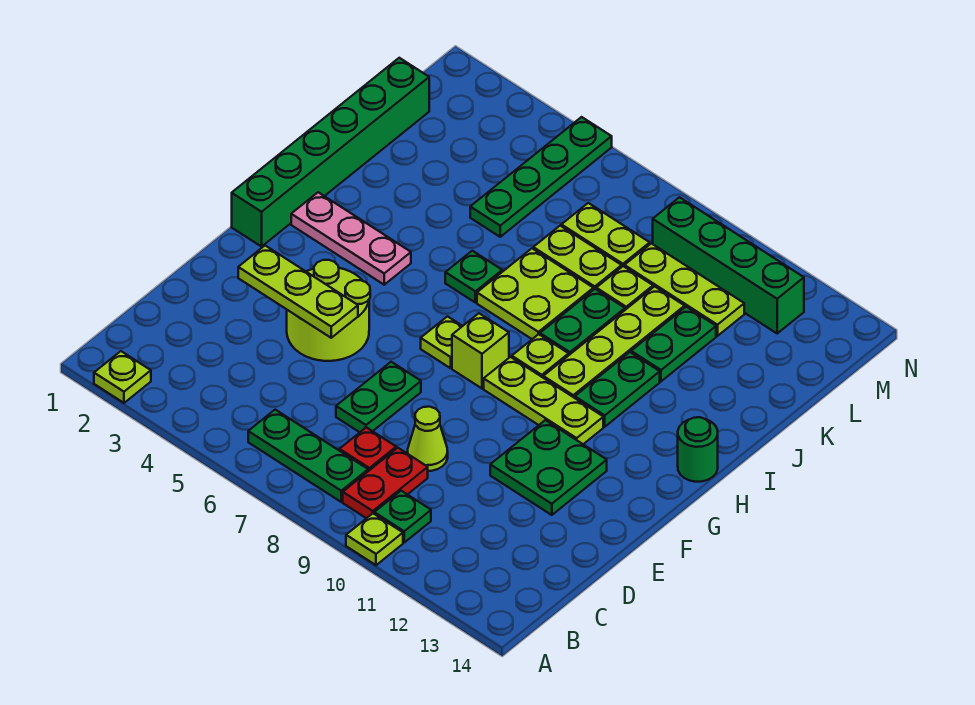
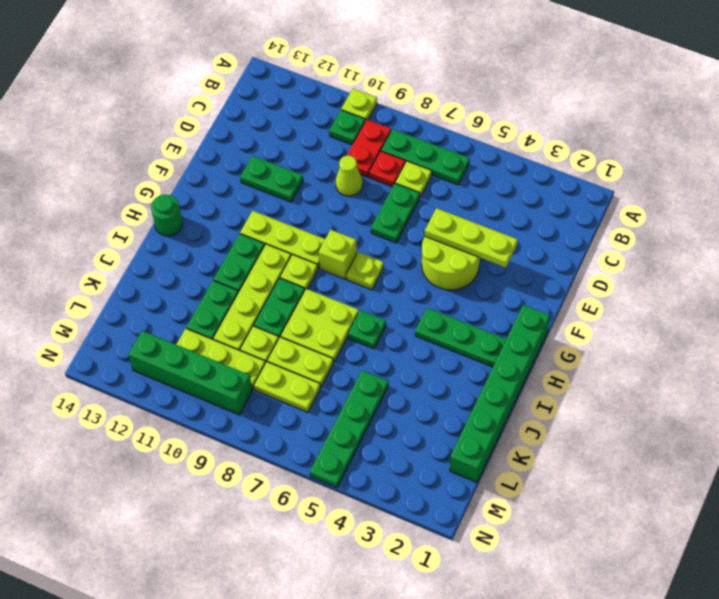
lime 1x1 plate [94,351,151,403] -> lime 1x1 plate moved to [395,161,432,197]
green 2x2 plate [490,420,607,515] -> green 1x2 plate [240,156,303,202]
pink 1x3 plate [291,192,411,285] -> green 1x3 plate [415,308,506,367]

